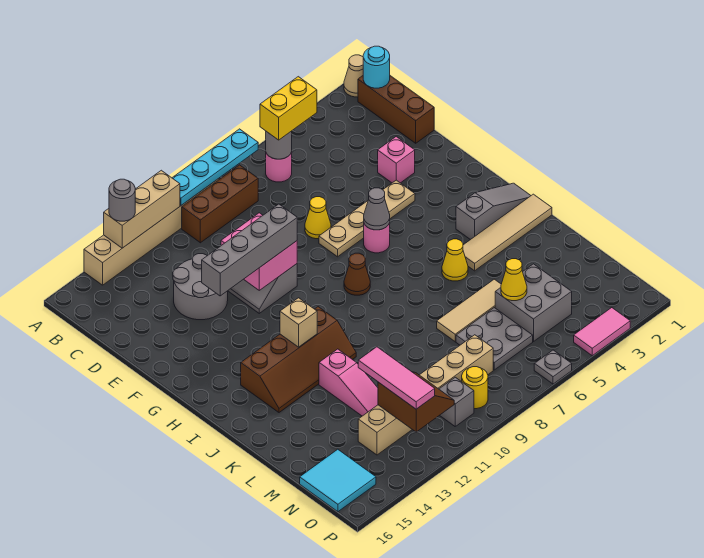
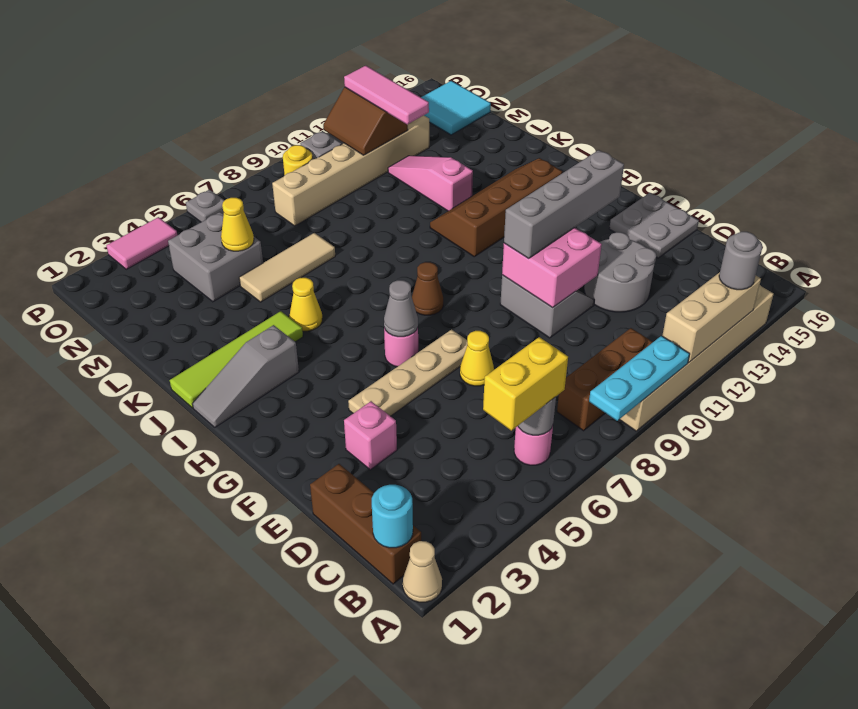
cyan 1x4 plate [172,129,258,206] -> cyan 1x3 plate [589,336,690,421]
tan 1x1 brick [280,298,317,347] -> none
tan 1x4 tile [463,194,552,271] -> lime 1x4 tile [170,311,303,408]
grey 2x2 plate [456,308,533,370] -> grey 2x2 plate moved to [609,193,699,258]

